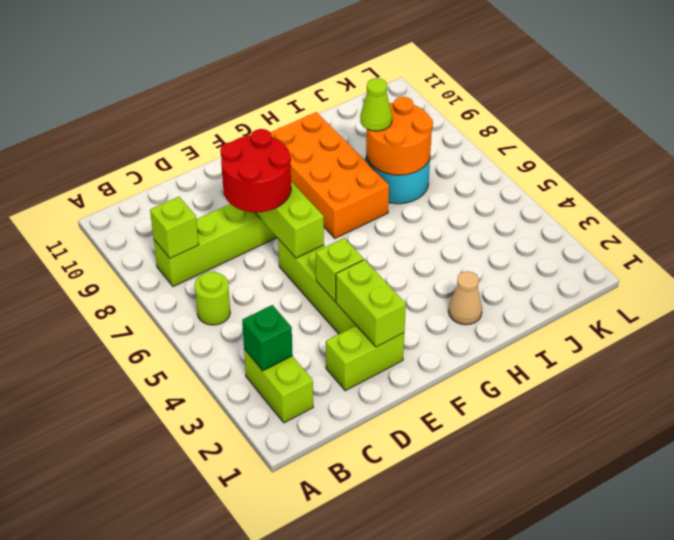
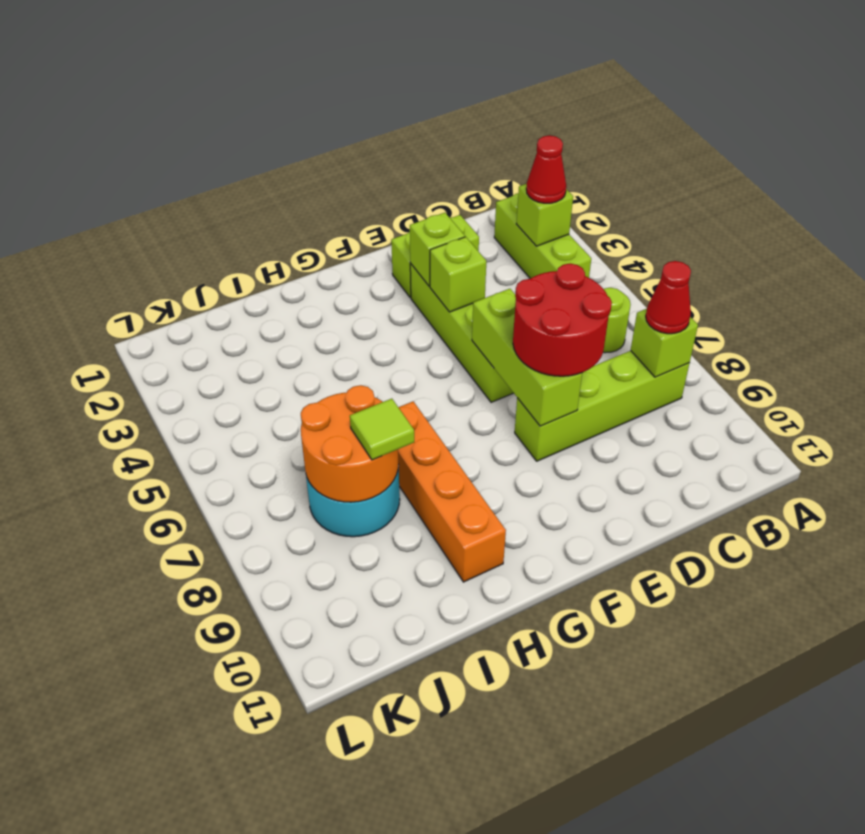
lime 1x2 brick [244,349,313,423] -> lime 1x3 brick [494,193,591,279]
green 1x1 brick [242,305,293,371] -> lime 1x1 brick [516,184,573,246]
none -> red 1x1 cone [526,136,566,203]
none -> red 1x1 cone [646,261,691,334]
lime 1x2 brick [336,260,406,347] -> lime 1x1 brick [410,213,465,286]
orange 2x4 brick [270,112,389,238] -> orange 1x4 brick [398,402,506,582]
tan 1x1 cone [449,271,482,325] -> none
lime 1x1 cone [360,78,392,131] -> lime 1x1 tile [350,399,414,460]

